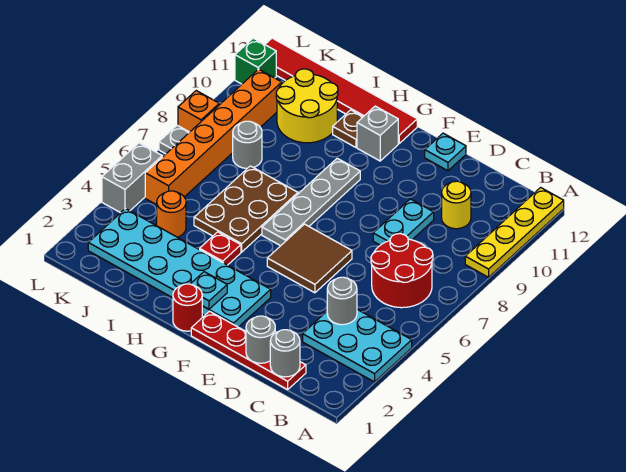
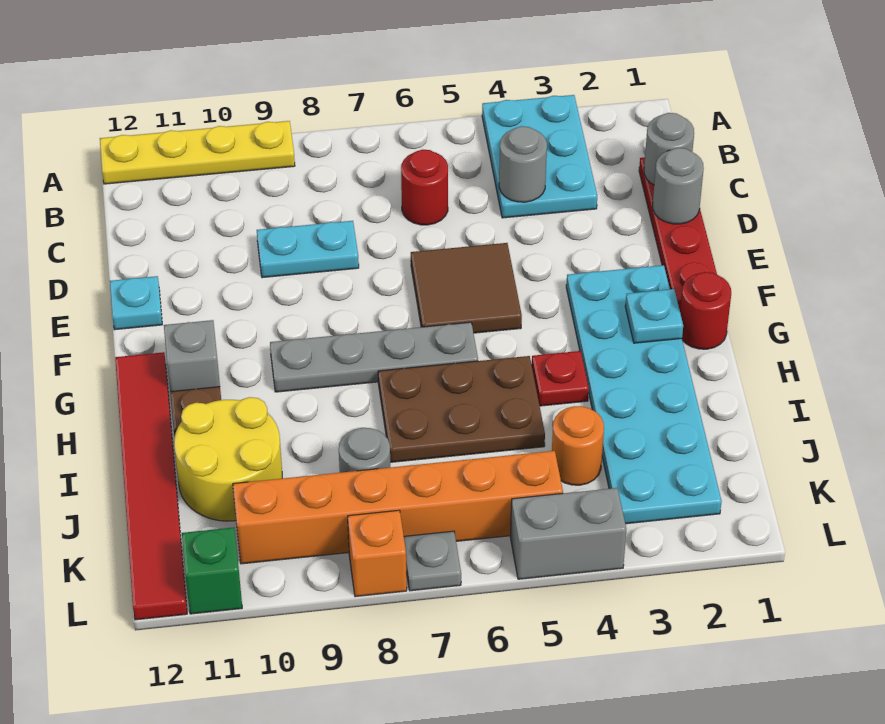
red 2x2 round brick [371,234,433,308] -> red 1x1 round brick [401,150,448,225]
yellow 1x1 round brick [442,181,471,229] -> none

